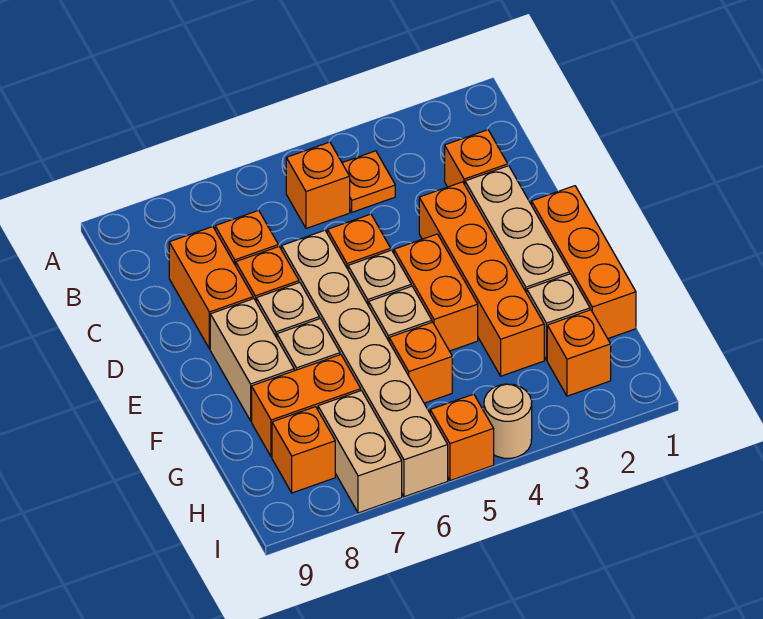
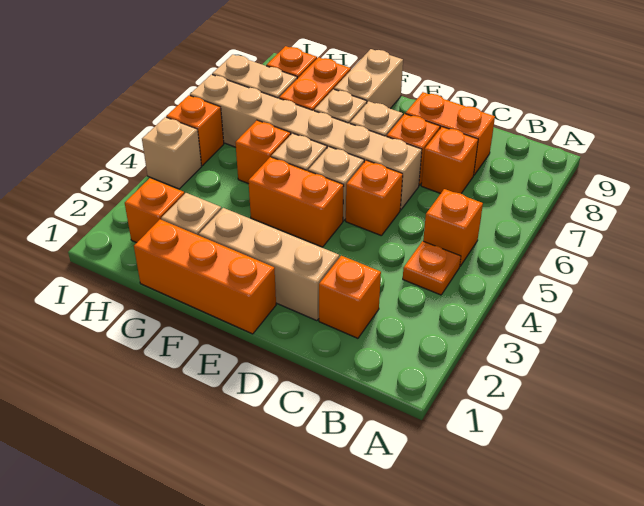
orange 1x4 brick [419,182,544,376] -> none
tan 1x2 brick [210,299,294,421] -> tan 1x2 brick turned to [334,49,403,109]
tan 1x1 round brick [484,384,532,458] -> tan 1x1 brick [142,117,202,189]

